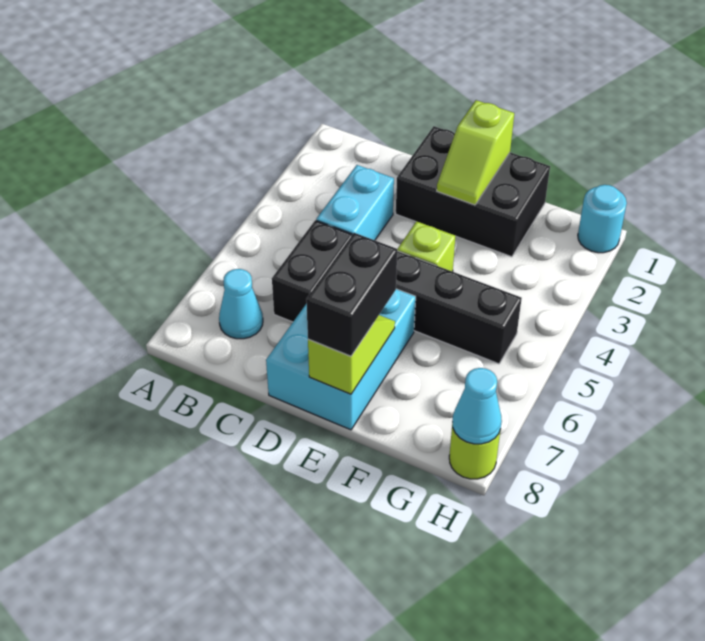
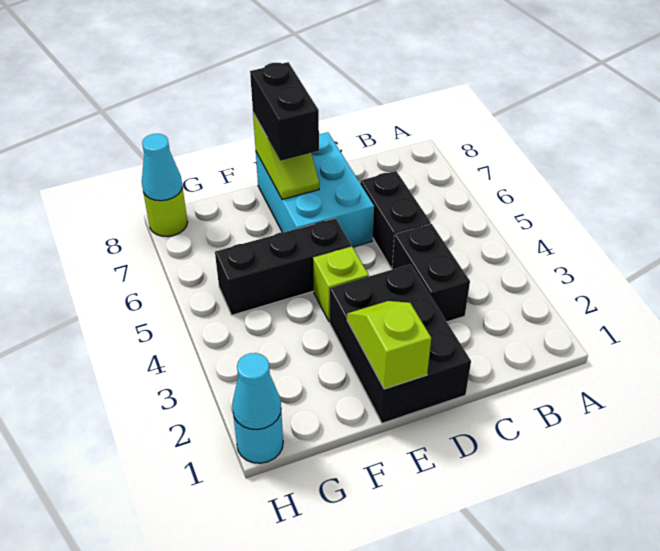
cyan 1x1 cone [219,269,263,339] -> cyan 1x1 cone moved to [232,353,281,430]
cyan 1x2 brick [316,165,394,240] -> black 1x2 brick [392,224,470,322]
black 2x3 brick [396,126,550,257] -> black 2x3 brick turned to [330,264,471,423]

